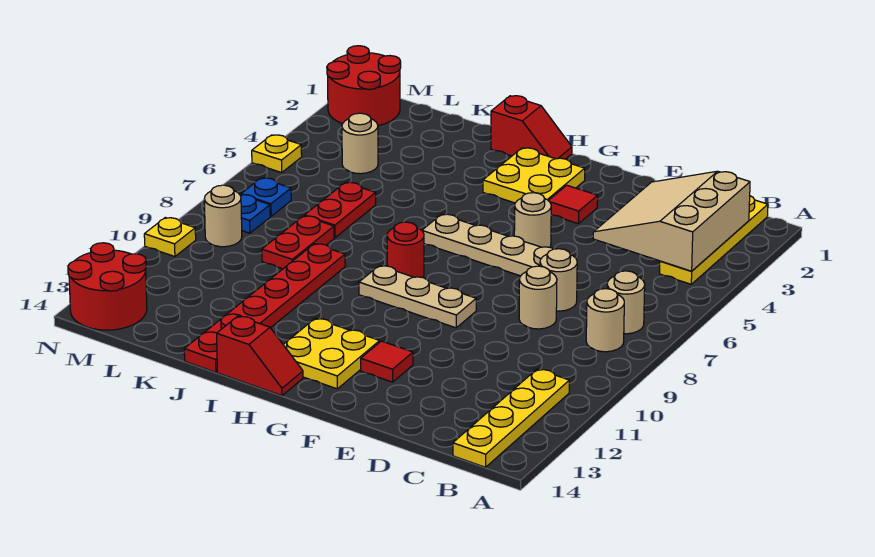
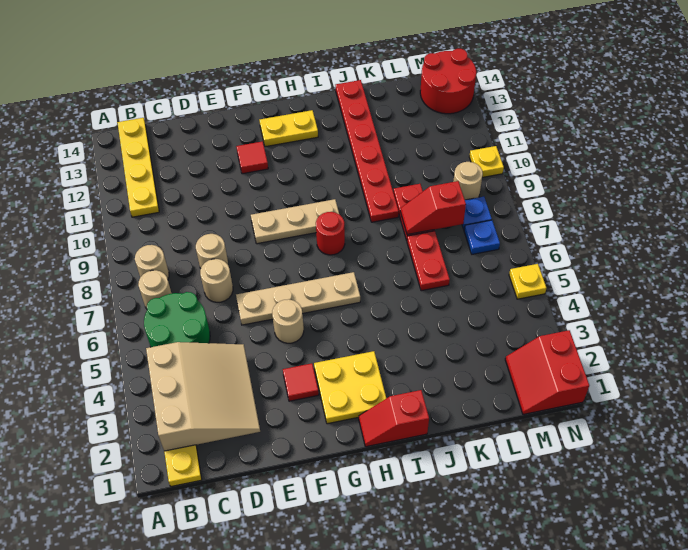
none -> green 2x2 round brick [144,292,210,347]
yellow 2x2 plate [283,318,380,389] -> yellow 1x2 plate [260,110,318,147]
red 1x2 slope [217,316,303,396] -> red 1x2 slope moved to [400,181,466,235]
tan 1x1 round brick [342,113,378,174] -> none
red 2x2 round brick [327,46,401,126] -> red 2x2 slope [505,330,589,414]

